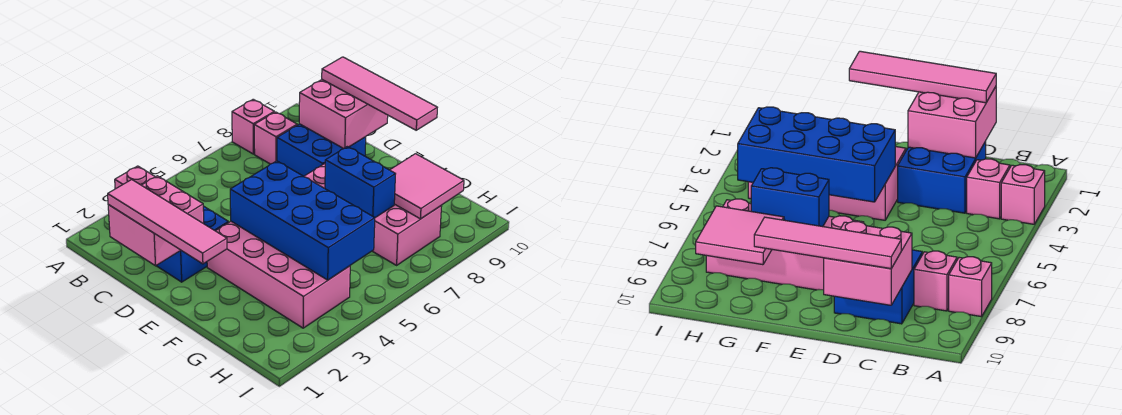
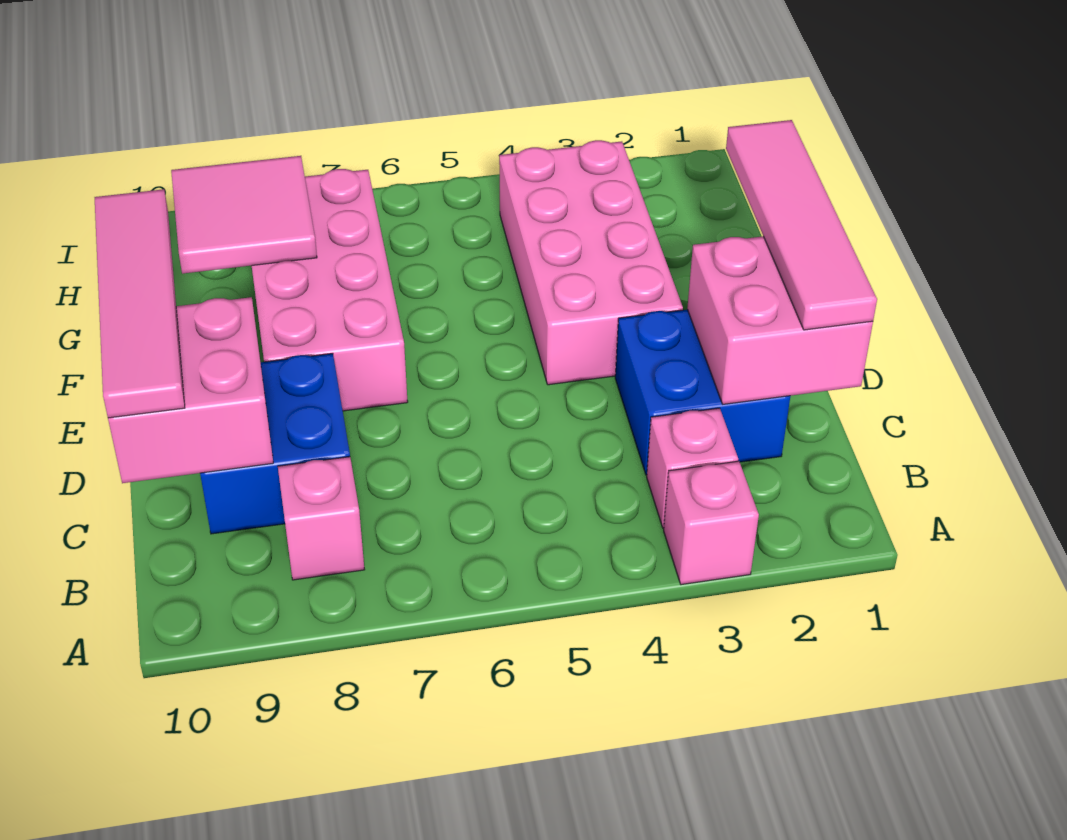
pink 1x1 brick [232,99,274,154] -> none
blue 2x4 brick [230,161,375,280] -> none
blue 1x2 brick [325,147,395,218] -> none

